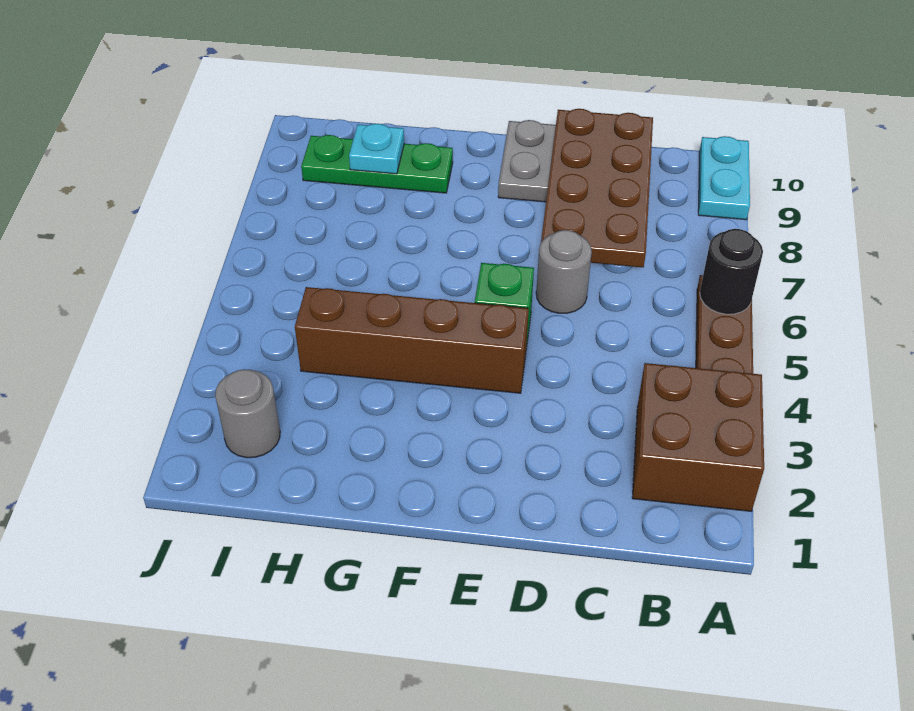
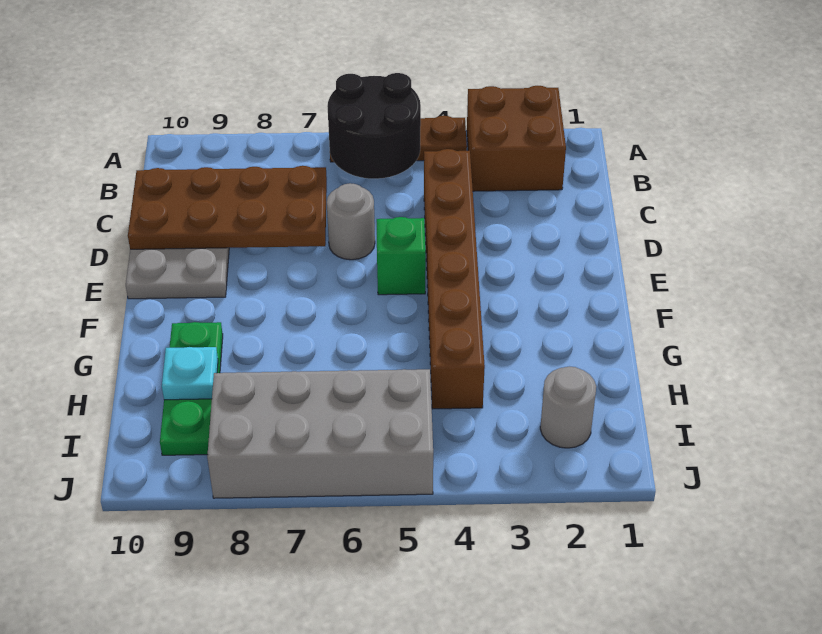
black 1x1 round brick [700,229,763,314] -> black 2x2 round brick [327,73,421,179]
cyan 1x2 plate [698,136,750,220] -> none
brown 1x4 brick [295,287,529,393] -> brown 1x6 brick [424,149,485,409]
none -> grey 2x4 brick [207,369,433,498]

